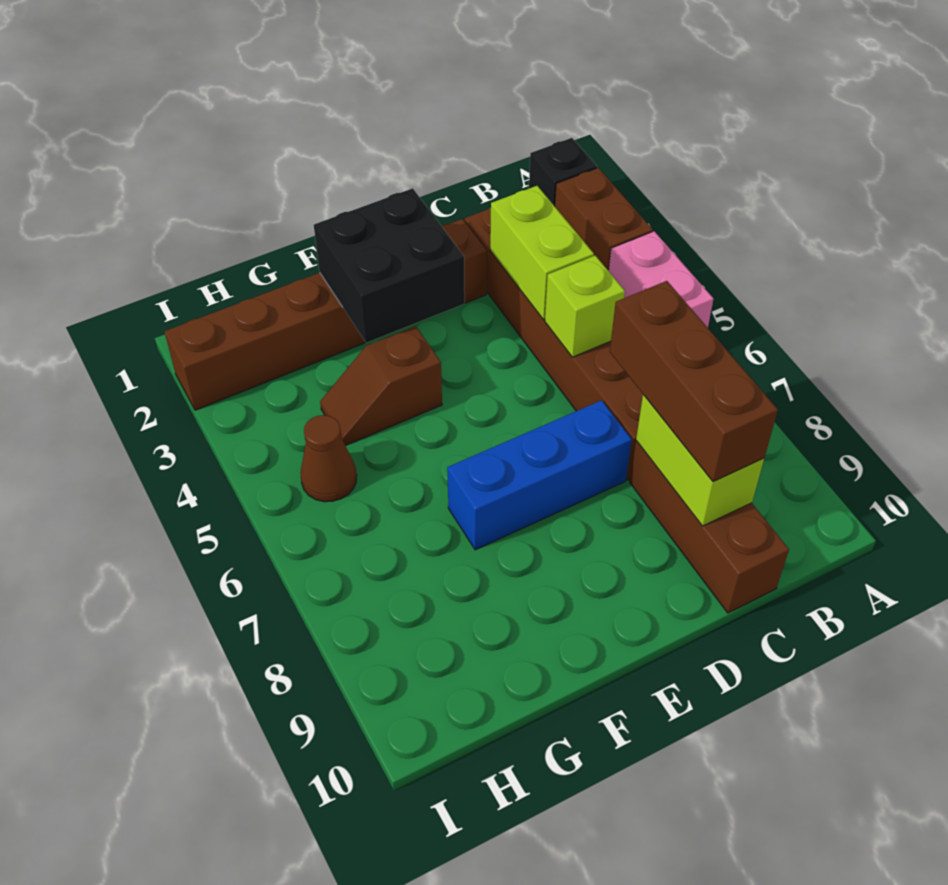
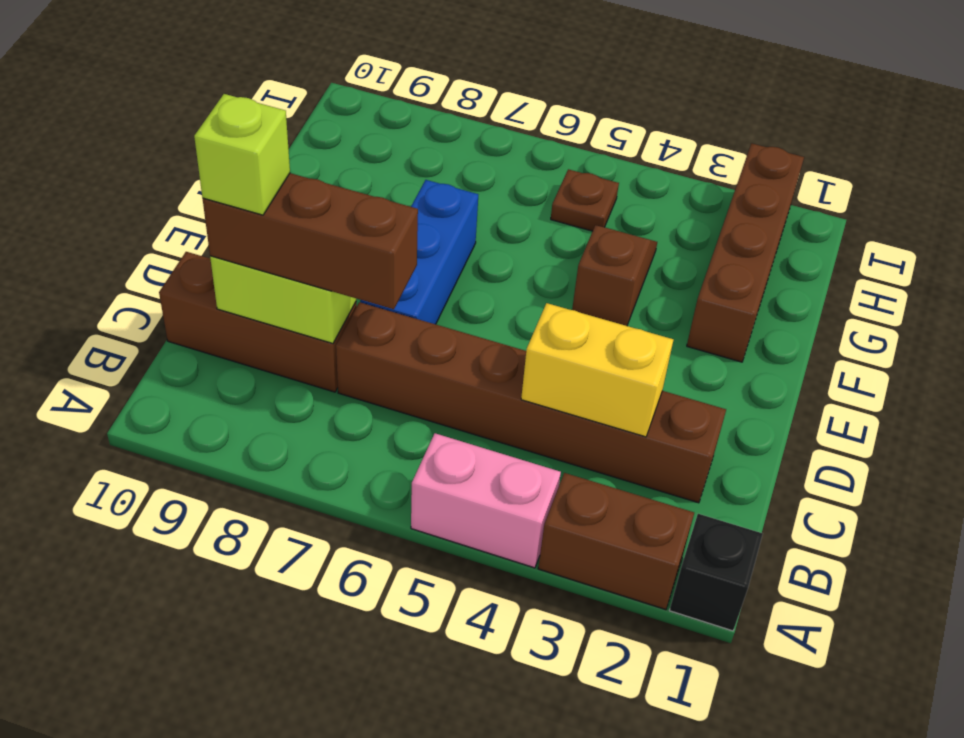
lime 1x2 brick [490,186,594,320] -> yellow 1x2 brick [521,303,673,437]
lime 1x1 brick [545,255,625,357] -> lime 1x1 brick moved to [194,94,290,215]
brown 1x6 brick [164,219,487,410] -> brown 1x4 brick [687,143,804,362]
black 2x2 brick [314,188,465,343] -> none
brown 1x1 cone [301,415,357,502] -> brown 1x1 plate [551,169,619,231]

